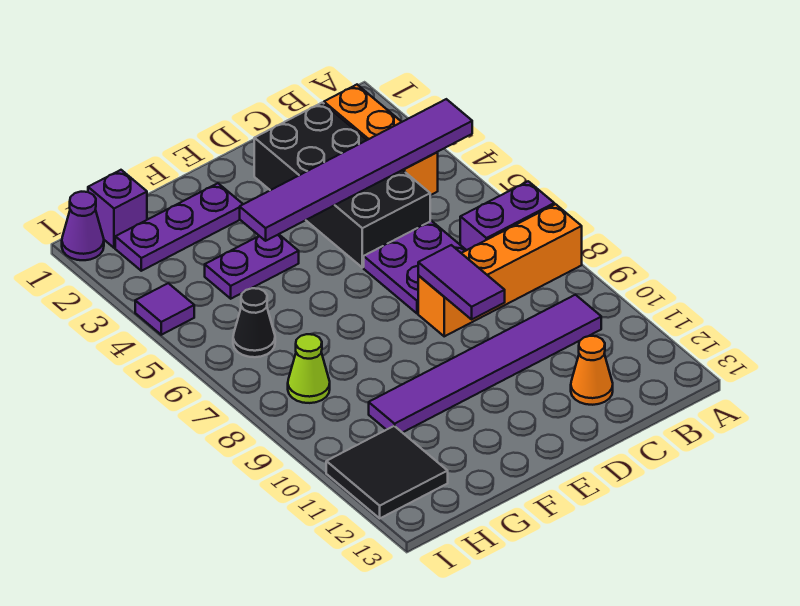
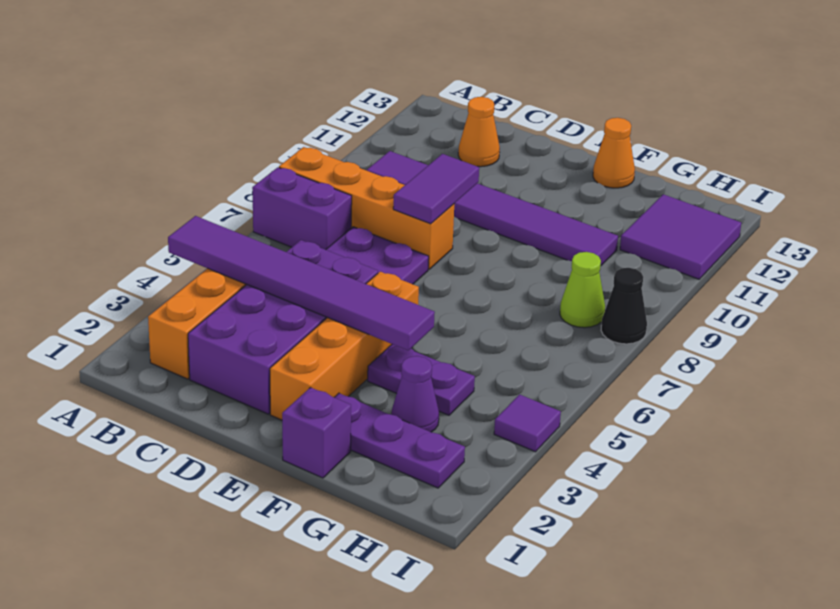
black 2x4 brick [254,103,430,268] -> purple 2x4 brick [188,240,378,414]
none -> orange 1x4 brick [270,272,419,420]
none -> orange 1x1 cone [593,118,635,188]
purple 1x1 brick [88,170,147,248] -> purple 1x1 brick moved to [282,388,351,478]
black 1x1 cone [233,288,275,357] -> black 1x1 cone moved to [601,268,647,344]
black 2x2 tile [326,426,448,518] -> purple 2x2 tile [620,194,741,279]
purple 1x1 cone [62,192,104,260] -> purple 1x1 cone moved to [391,356,439,432]

